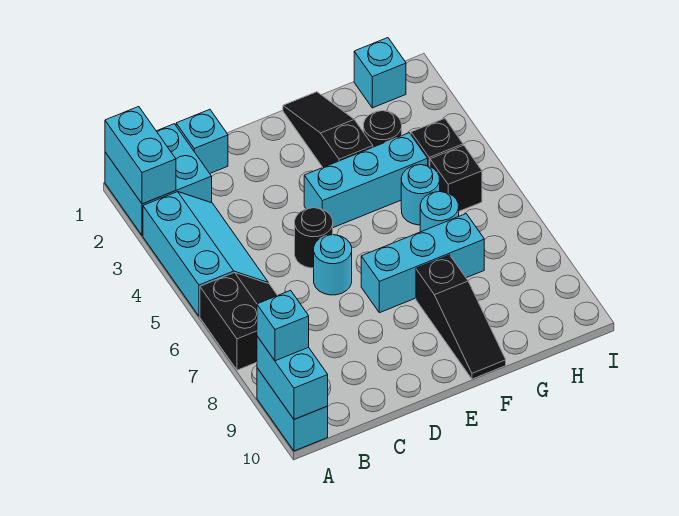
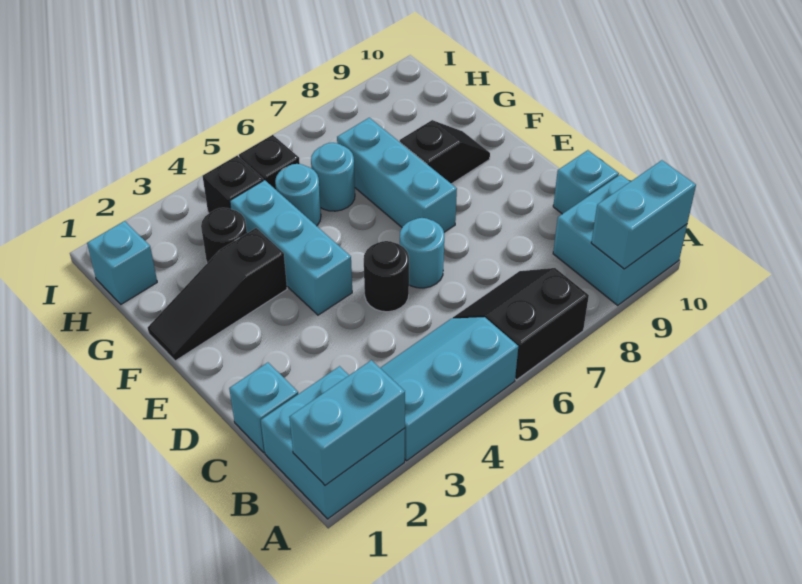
cyan 1x2 brick [257,368,328,451] -> cyan 2x2 brick [553,174,687,305]
cyan 1x1 brick [257,290,309,361] -> cyan 1x1 brick moved to [553,150,619,214]
black 1x3 slope [416,255,506,379] -> black 1x2 slope [400,120,490,184]

